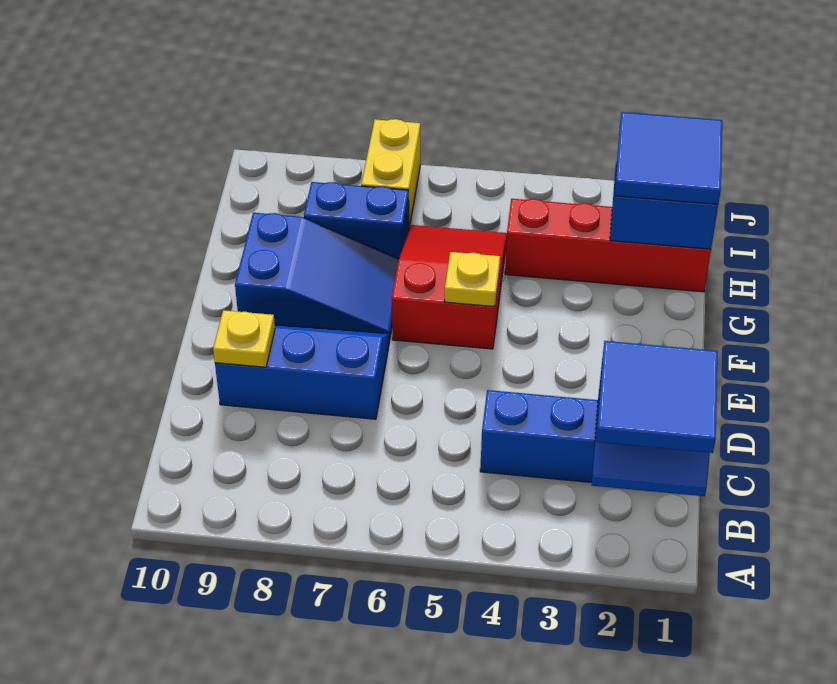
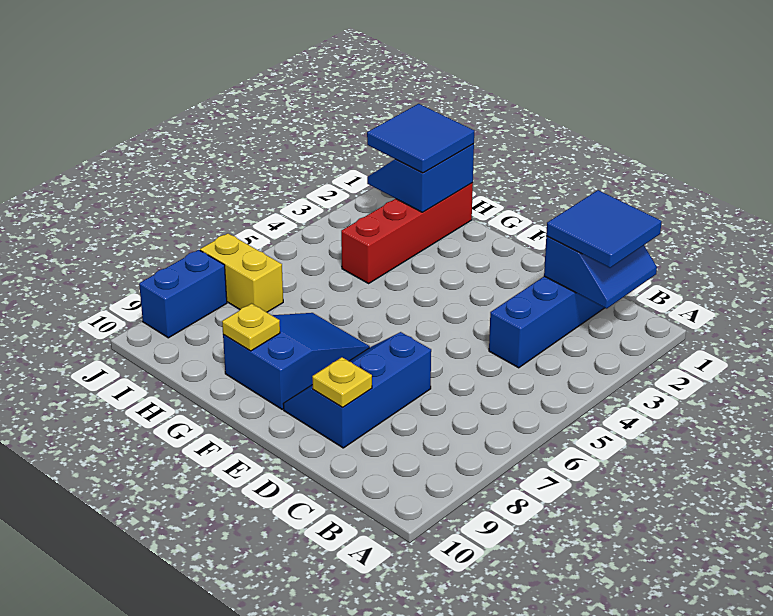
red 2x3 slope [392,225,507,349] -> none
yellow 1x1 plate [445,252,500,307] -> yellow 1x1 plate moved to [222,304,280,351]
blue 1x2 brick [304,182,409,258] -> blue 1x2 brick moved to [139,250,227,338]

